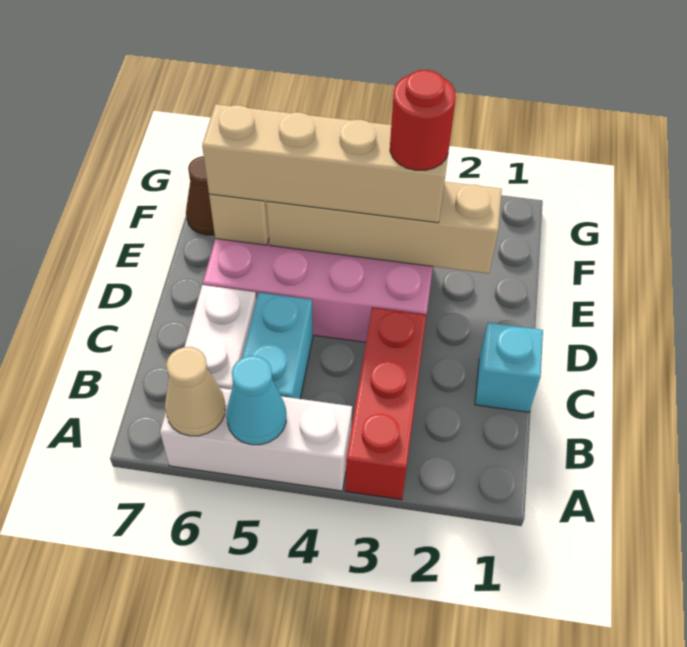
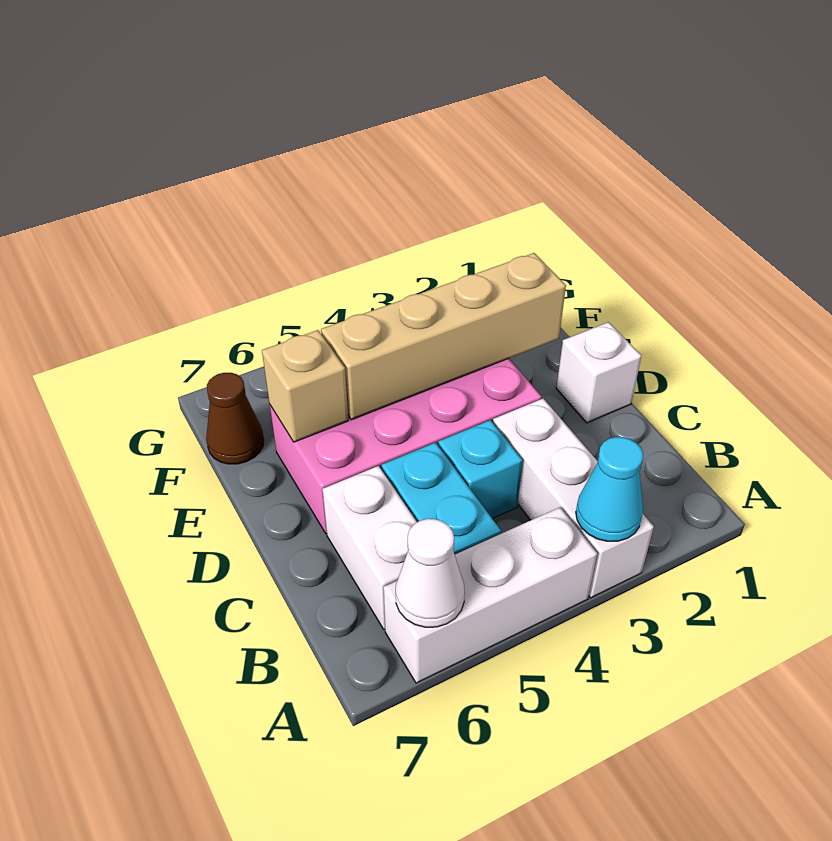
red 1x3 brick [345,307,427,500] -> white 1x3 brick [493,399,654,598]
cyan 1x1 cone [226,356,286,445] -> cyan 1x1 cone moved to [576,437,643,541]
tan 1x1 cone [165,347,225,436] -> white 1x1 cone [396,519,465,627]
cyan 1x1 brick [475,323,543,412] -> cyan 1x1 brick moved to [438,420,522,519]
none -> white 1x1 brick [556,322,641,423]
tan 1x4 brick [202,104,448,223] -> none
red 1x1 round brick [390,70,456,170] -> none

